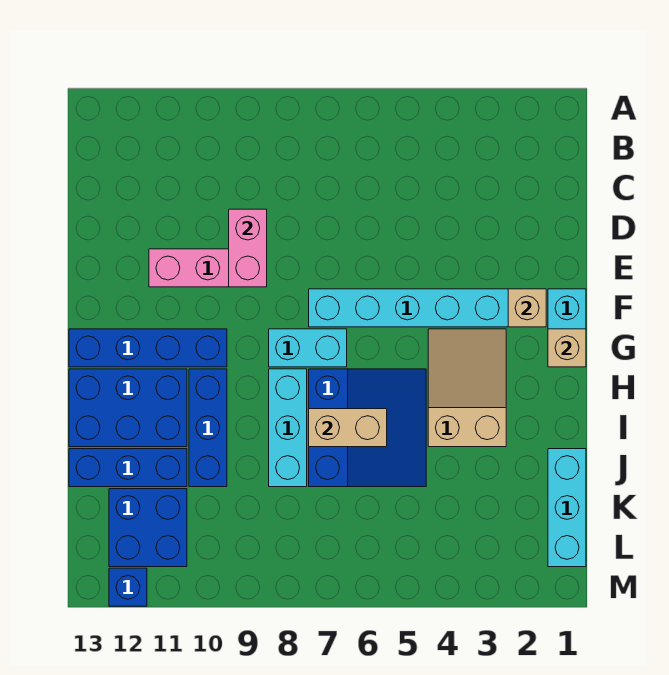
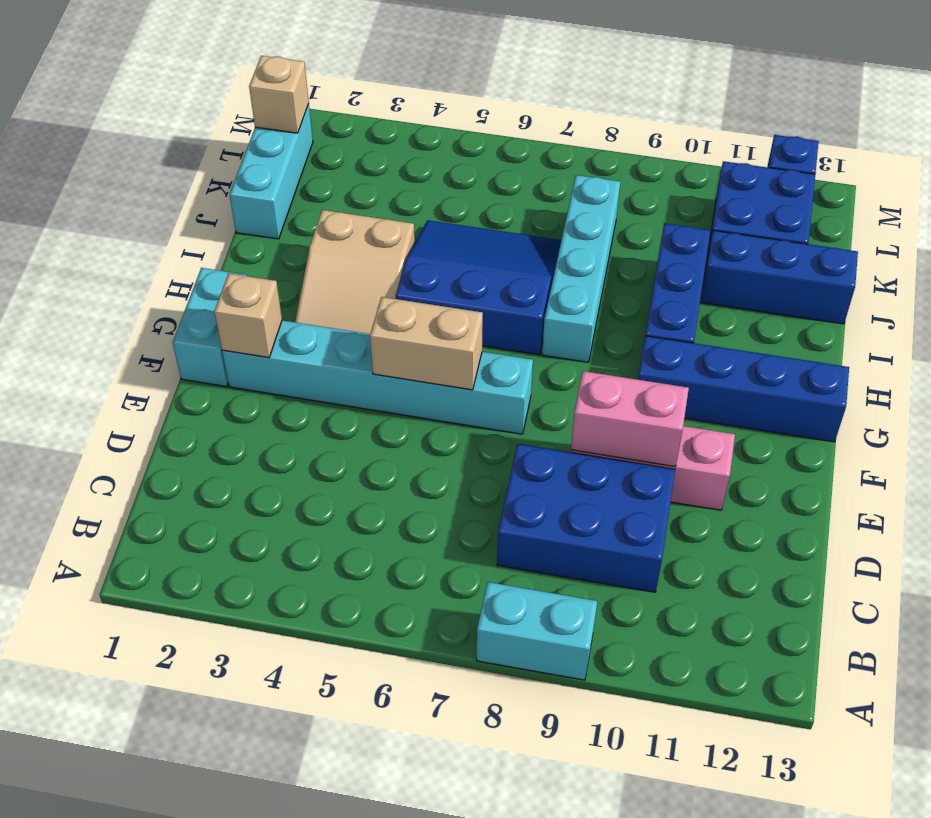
pink 1x2 brick [229,209,267,287] -> pink 1x2 brick turned to [571,371,689,467]
tan 1x1 brick [548,329,586,367] -> tan 1x1 brick moved to [249,56,309,133]
cyan 1x2 brick [269,329,347,367] -> cyan 1x2 brick moved to [477,582,597,680]
blue 3x3 slope [309,369,426,487] -> blue 3x3 slope turned to [396,220,561,355]
cyan 1x3 brick [269,369,307,487] -> cyan 1x4 brick [542,175,620,362]
blue 2x3 brick [69,369,187,447] -> blue 2x3 brick moved to [497,444,675,592]
tan 1x2 brick [309,409,387,447] -> tan 1x2 brick moved to [370,297,483,390]

